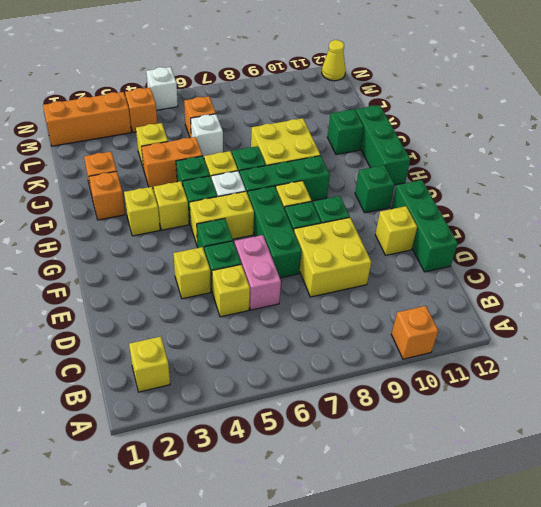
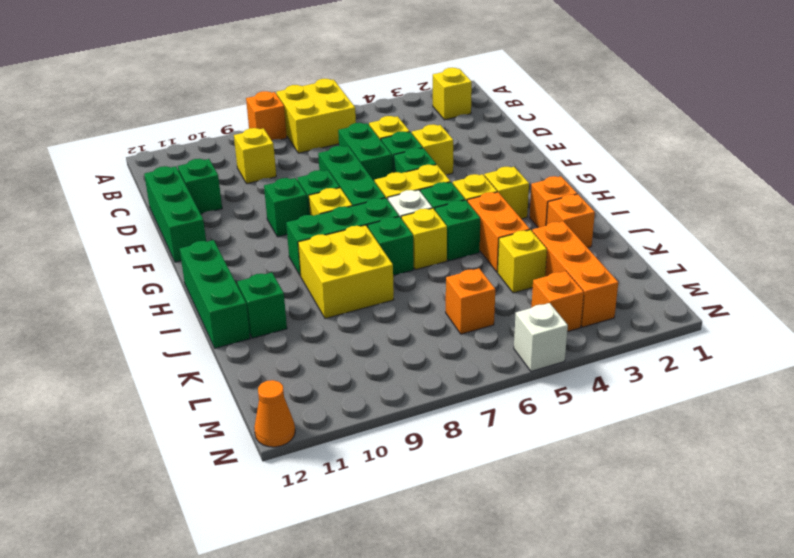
orange 1x1 brick [391,306,438,359] -> orange 1x1 brick moved to [246,91,287,140]
pink 1x2 brick [235,235,281,310] -> green 1x2 brick [338,123,392,182]
yellow 2x2 brick [294,218,371,297] -> yellow 2x2 brick moved to [276,79,356,153]
yellow 1x1 brick [375,206,417,255] -> yellow 1x1 brick moved to [234,128,276,184]
green 1x1 brick [355,165,395,213] -> green 1x1 brick moved to [178,159,222,214]
orange 1x2 brick [142,137,202,188] -> orange 1x2 brick turned to [467,192,530,272]
white 1x1 brick [191,114,223,158] -> none
orange 1x3 brick [43,92,131,146] -> orange 1x3 brick turned to [532,221,618,327]
yellow 1x1 cone [322,40,346,81] -> orange 1x1 cone [254,380,295,447]

